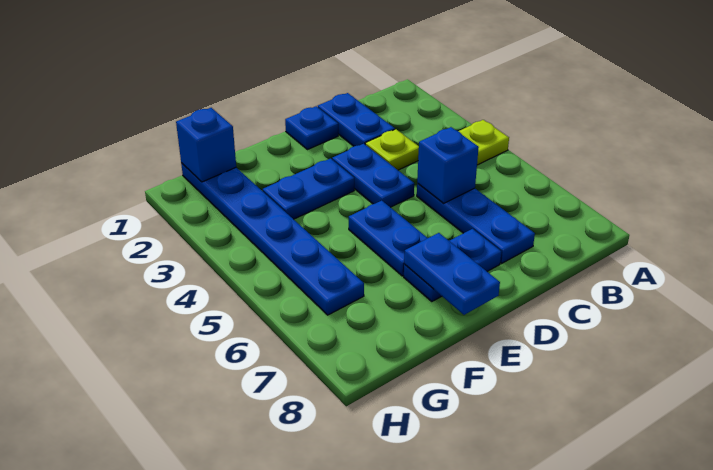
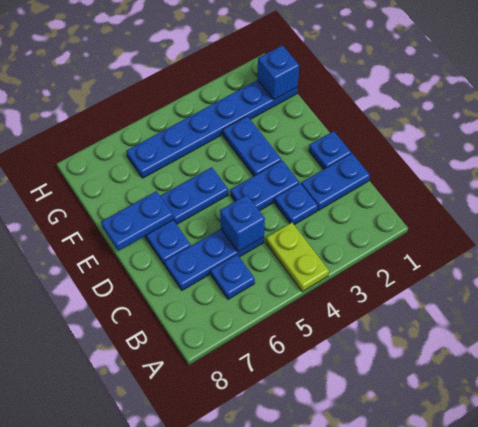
none -> blue 1x1 plate [211,255,255,299]
lime 1x1 plate [365,129,419,170] -> blue 1x1 plate [275,183,318,225]

